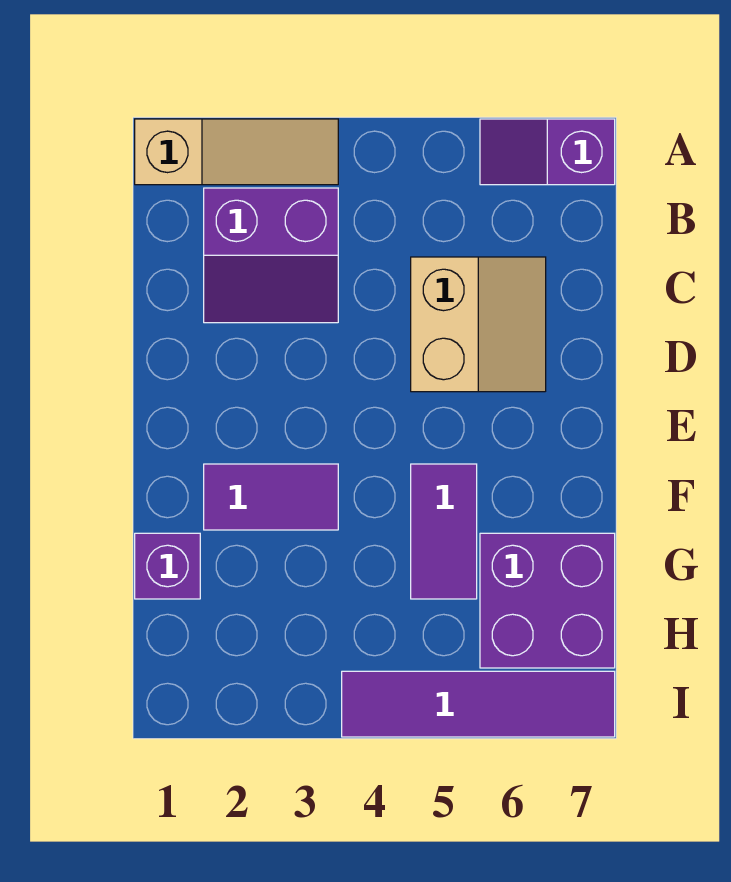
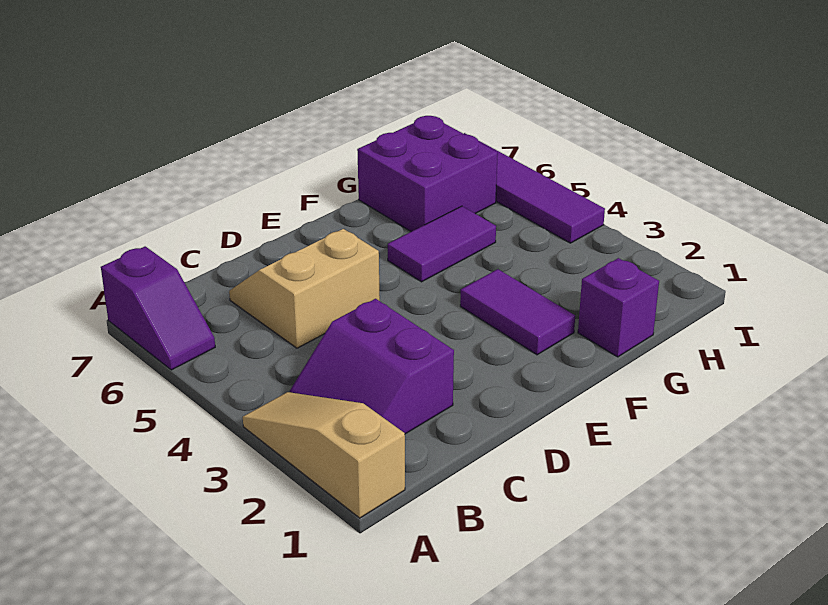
purple 2x2 slope [204,188,338,323] -> purple 2x2 slope turned to [290,299,454,434]

